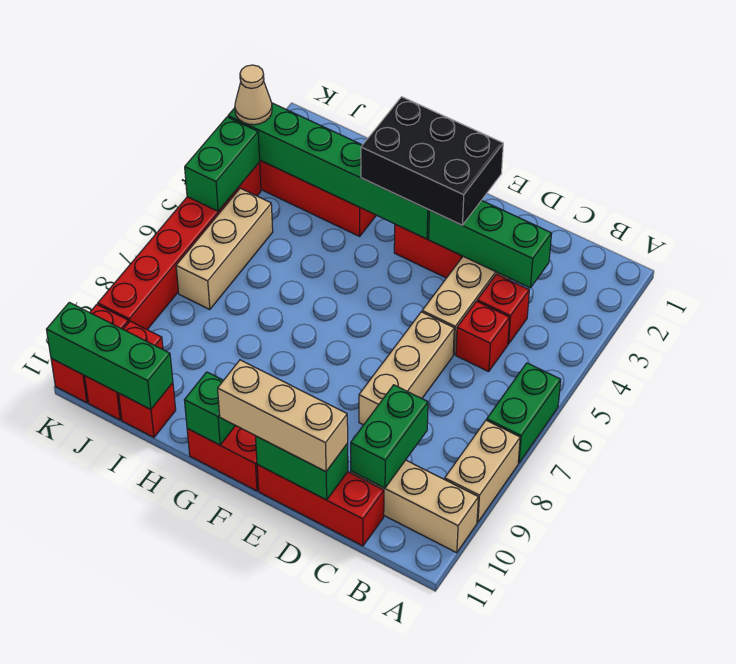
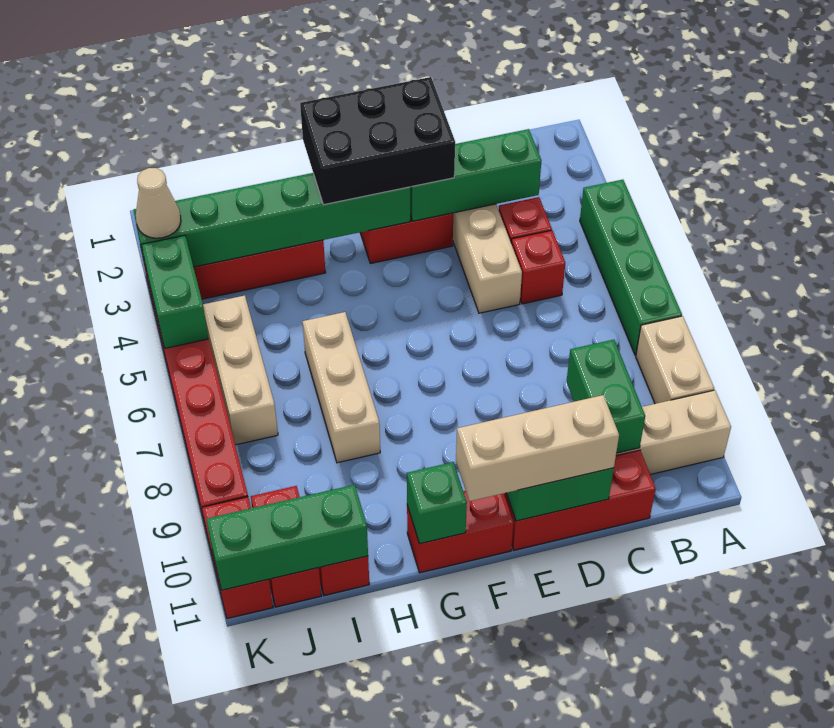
green 1x2 brick [487,363,561,463] -> green 1x4 brick [580,180,682,355]
tan 1x3 brick [359,312,454,425] -> tan 1x3 brick moved to [302,312,380,463]

